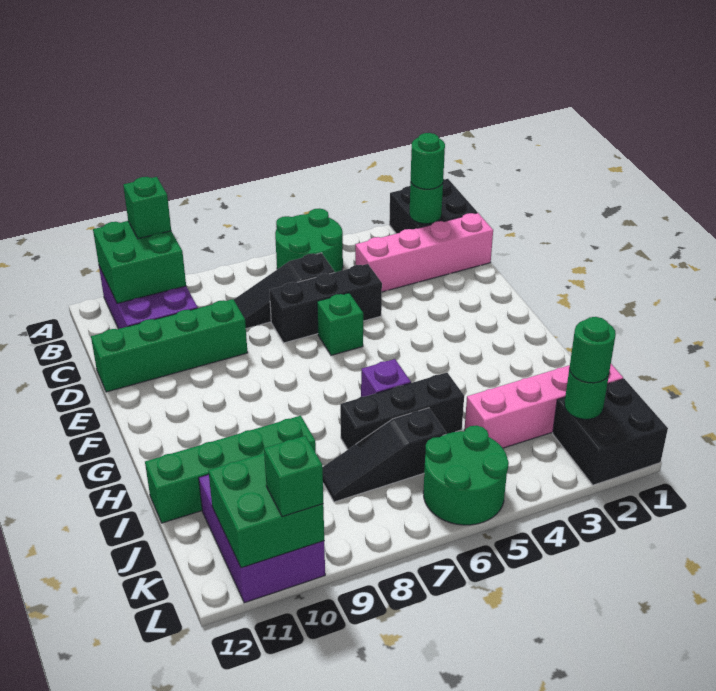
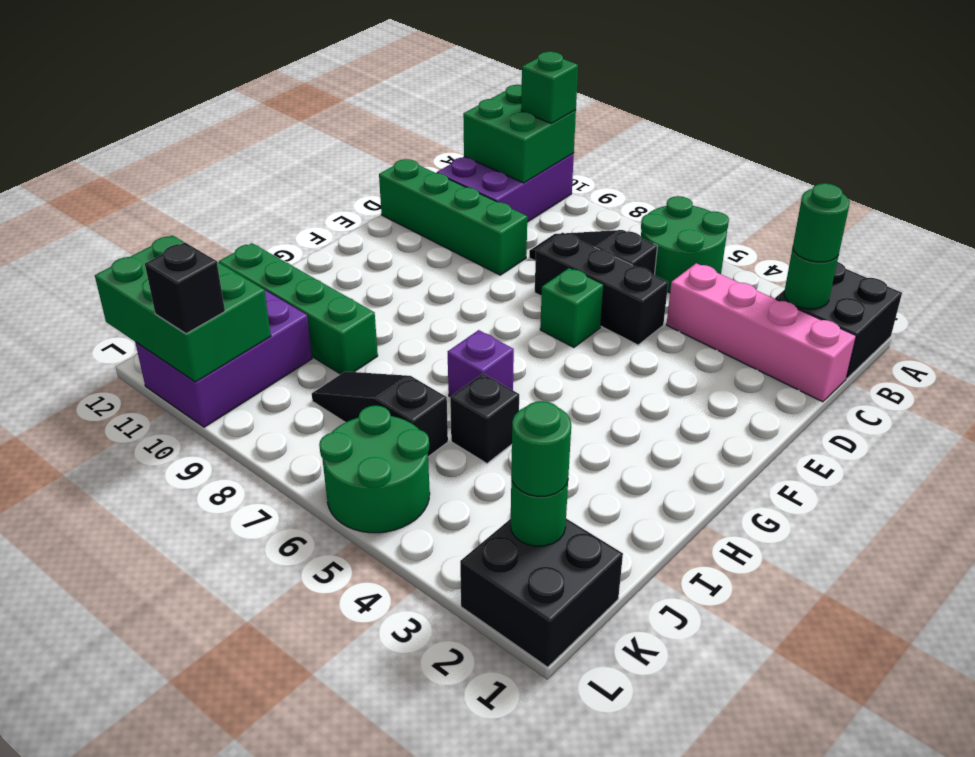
black 1x3 brick [340,373,464,449] -> black 1x1 brick [450,374,519,463]
pink 1x4 brick [464,364,623,448] -> none
green 2x2 brick [208,453,324,568] -> green 2x3 brick [95,235,271,382]
green 1x1 brick [264,436,323,517] -> black 1x1 brick [145,243,225,334]

